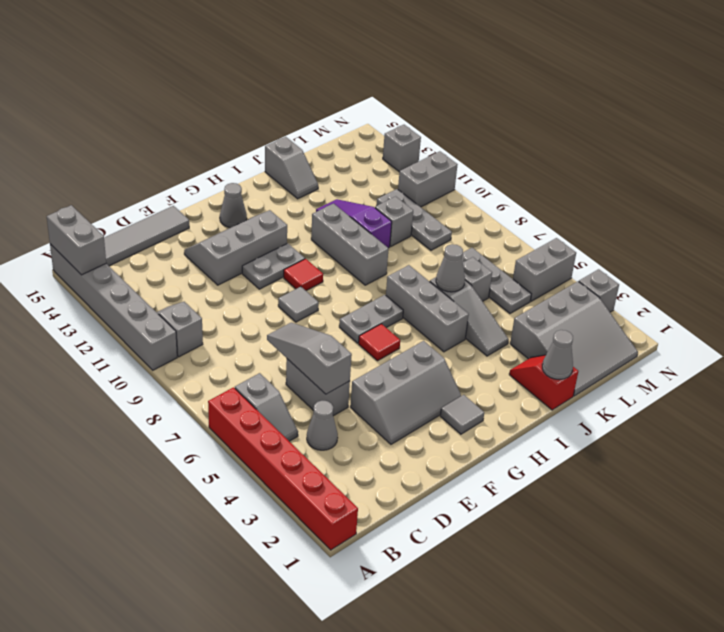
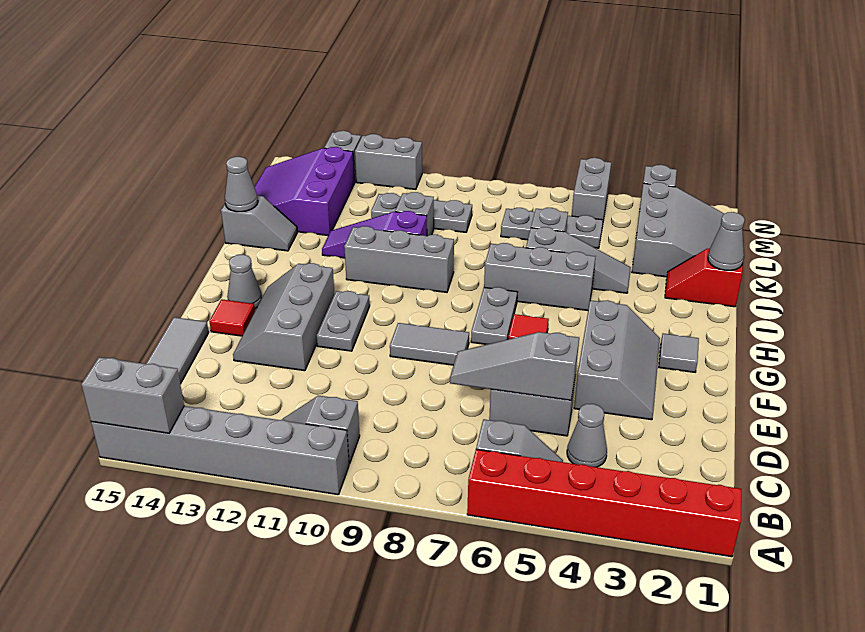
grey 1x1 tile [278,287,319,322] -> grey 1x2 tile [390,323,469,365]
red 1x1 tile [284,259,323,291] -> red 1x1 tile moved to [209,299,255,336]
grey 1x1 cone [436,244,465,292] -> grey 1x1 cone moved to [225,157,258,212]
none -> purple 3x3 slope [254,147,355,235]
grey 1x2 brick [398,151,458,207] -> grey 1x2 brick turned to [355,134,422,189]

